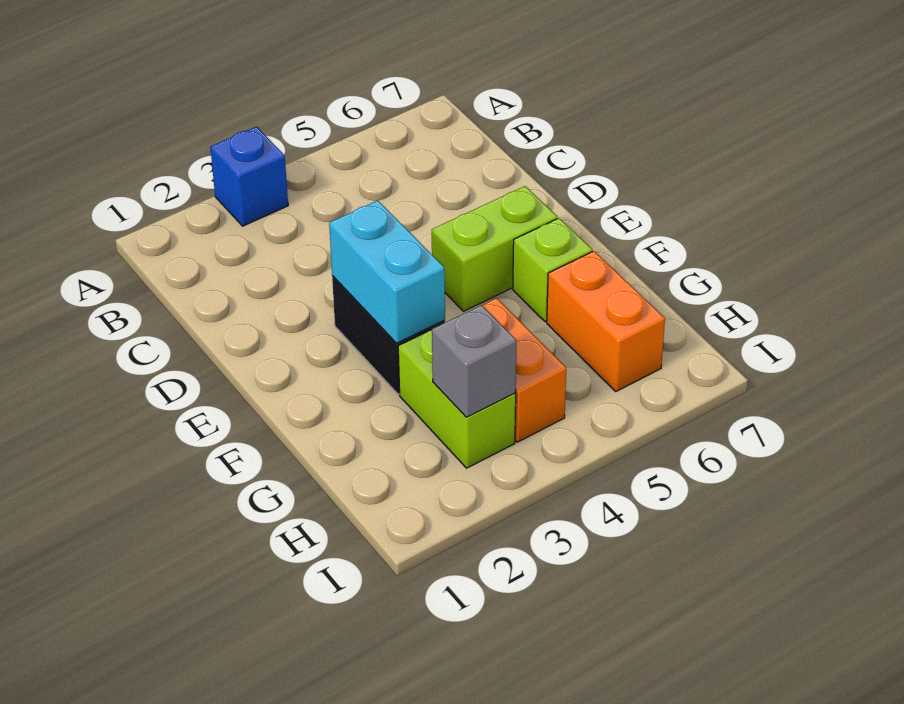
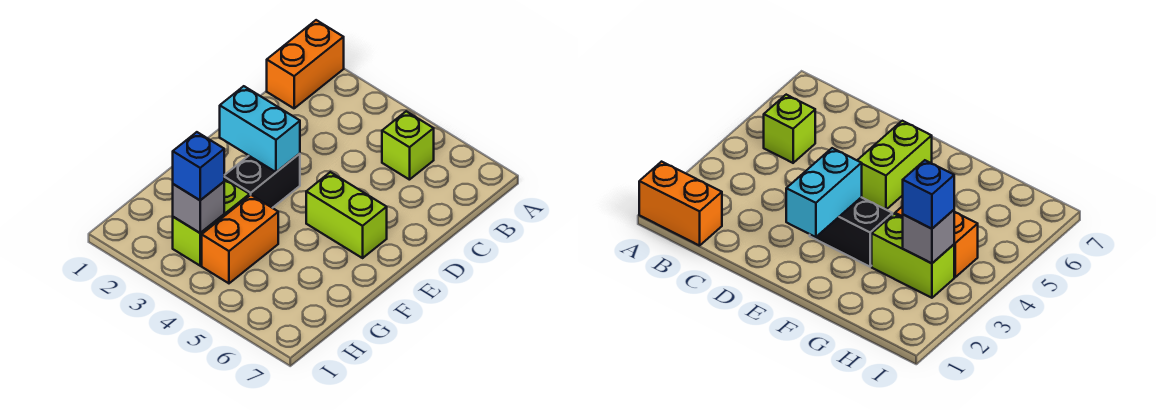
blue 1x1 brick [210,127,288,226] -> blue 1x1 brick moved to [173,132,224,200]
cyan 1x2 brick [329,200,445,343] -> cyan 1x2 brick turned to [220,86,300,172]
lime 1x1 brick [513,218,592,322] -> lime 1x1 brick moved to [382,111,434,180]
orange 1x2 brick [547,251,665,391] -> orange 1x2 brick moved to [267,20,344,108]

